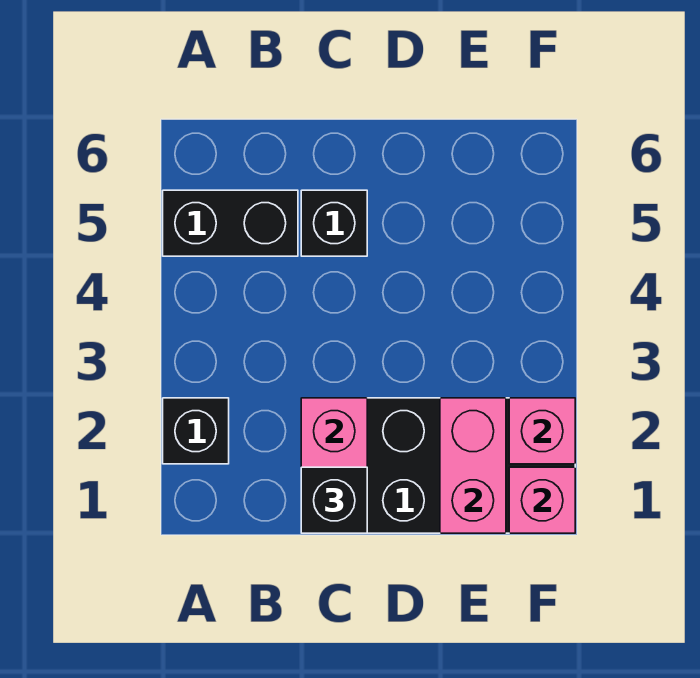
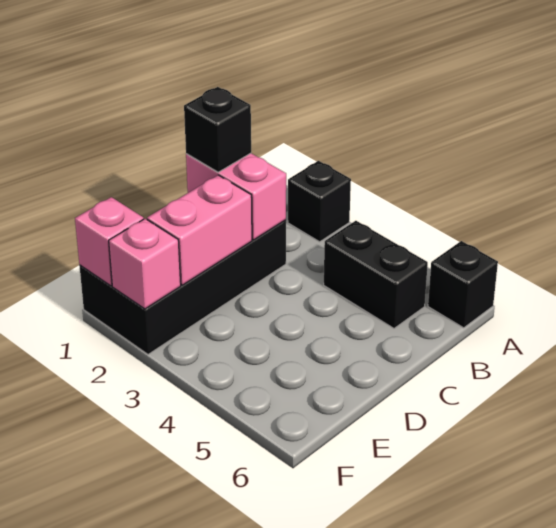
black 1x2 brick [163,190,298,256] -> black 1x2 brick turned to [324,221,428,328]
black 1x1 brick [301,190,367,256] -> black 1x1 brick moved to [428,241,498,328]
pink 1x2 brick [440,398,506,533] -> pink 1x2 brick turned to [147,175,252,285]

